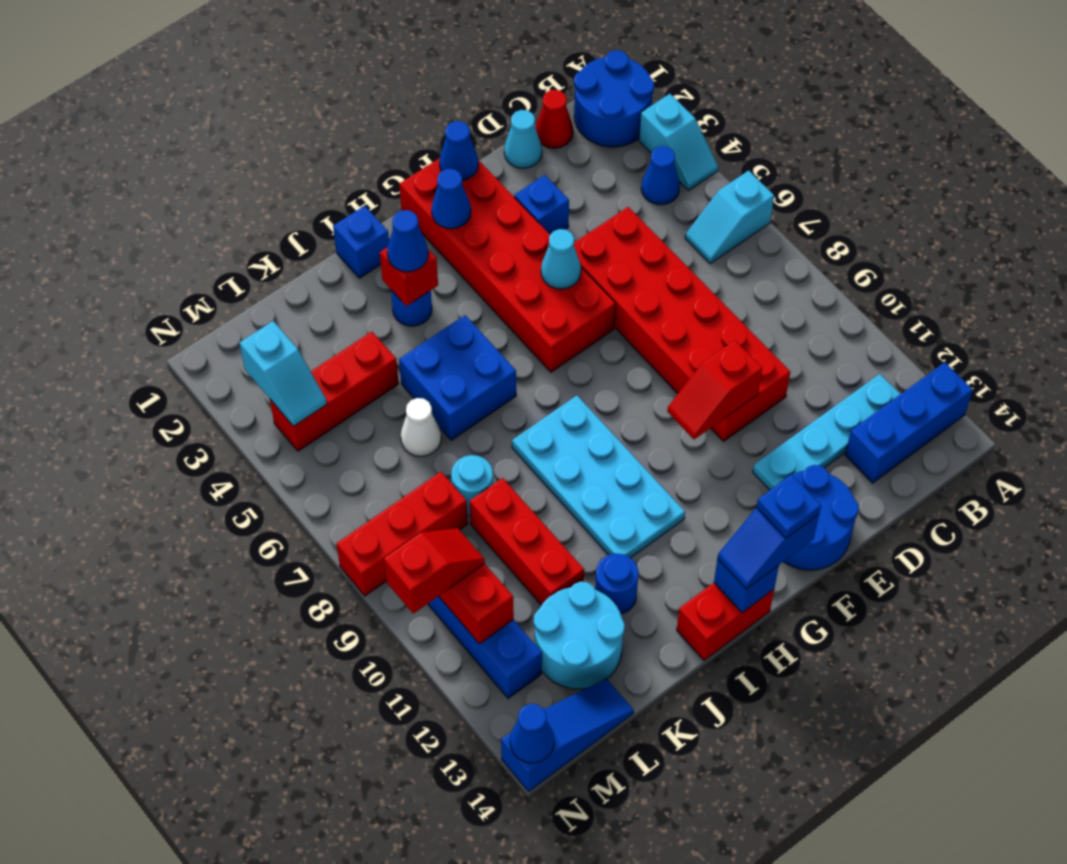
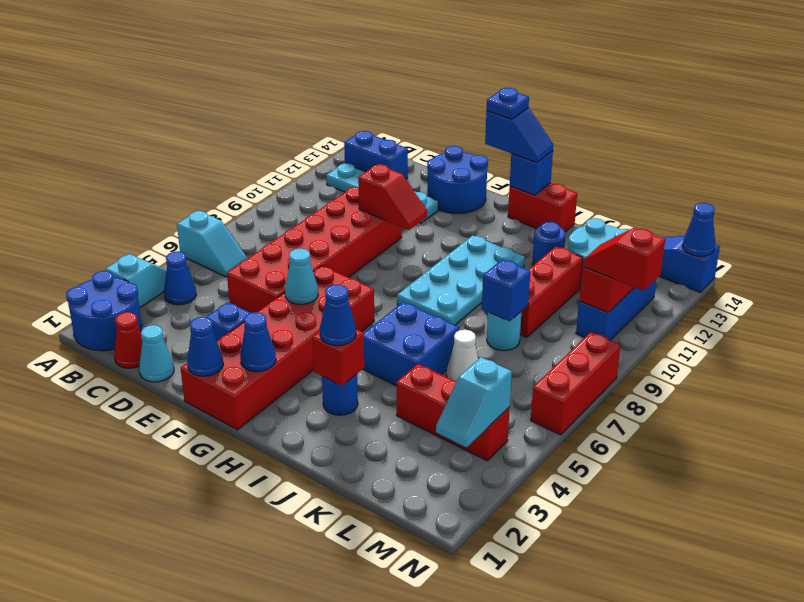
blue 1x3 brick [845,362,973,483] -> blue 1x2 brick [344,131,408,179]
blue 1x1 brick [333,206,389,278] -> blue 1x1 brick moved to [482,259,531,321]
red 1x3 brick [337,472,468,596] -> red 1x3 brick turned to [531,332,621,435]
cyan 1x2 slope [239,321,327,426] -> cyan 1x2 slope turned to [436,357,512,447]

